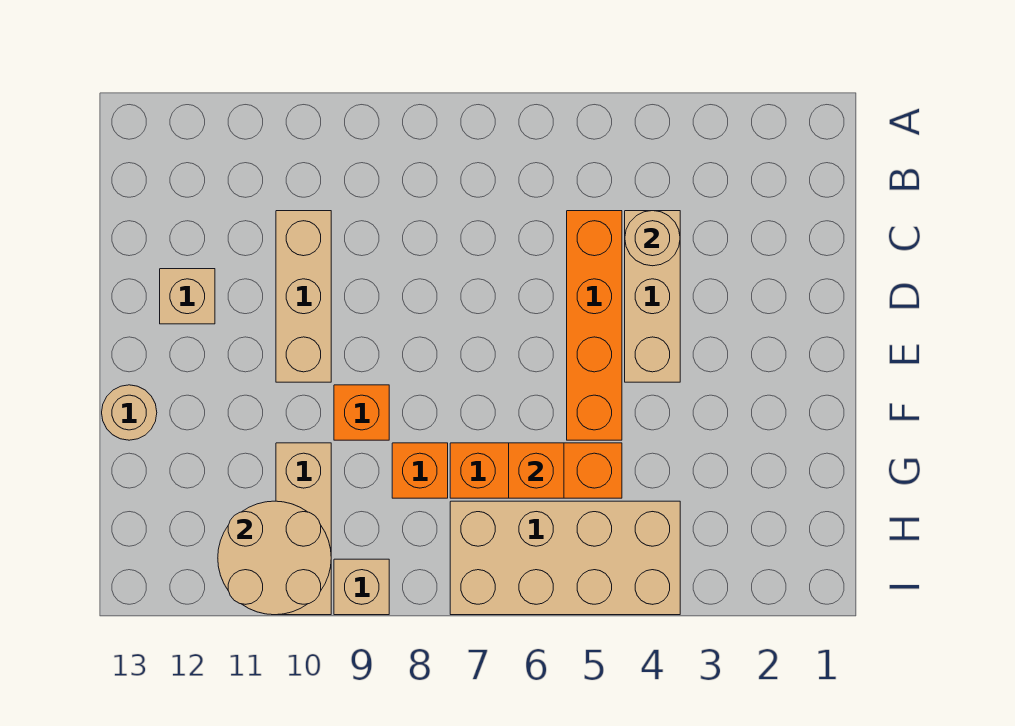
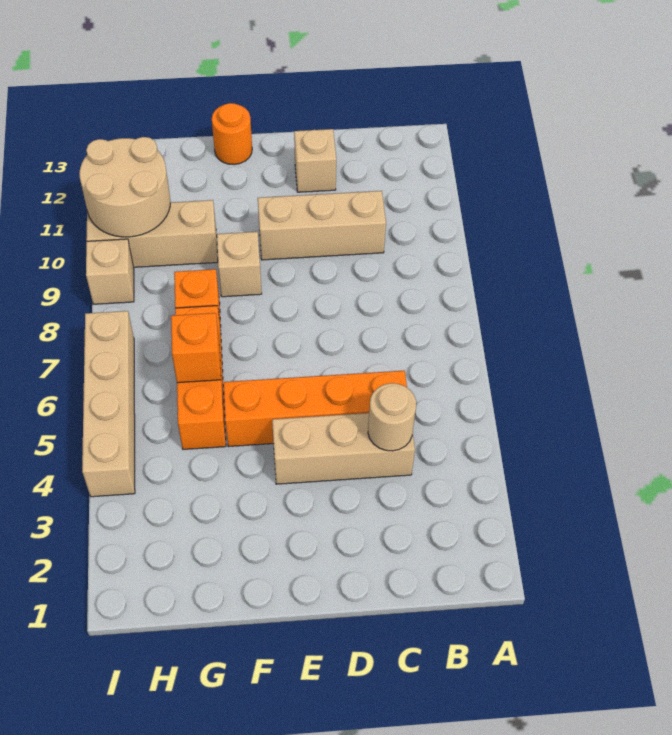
orange 1x1 brick [334,385,389,440] -> tan 1x1 brick [217,232,262,297]
tan 1x1 round brick [102,385,157,440] -> orange 1x1 round brick [212,103,252,164]
tan 2x4 brick [450,501,680,615] -> tan 1x4 brick [82,311,135,497]

